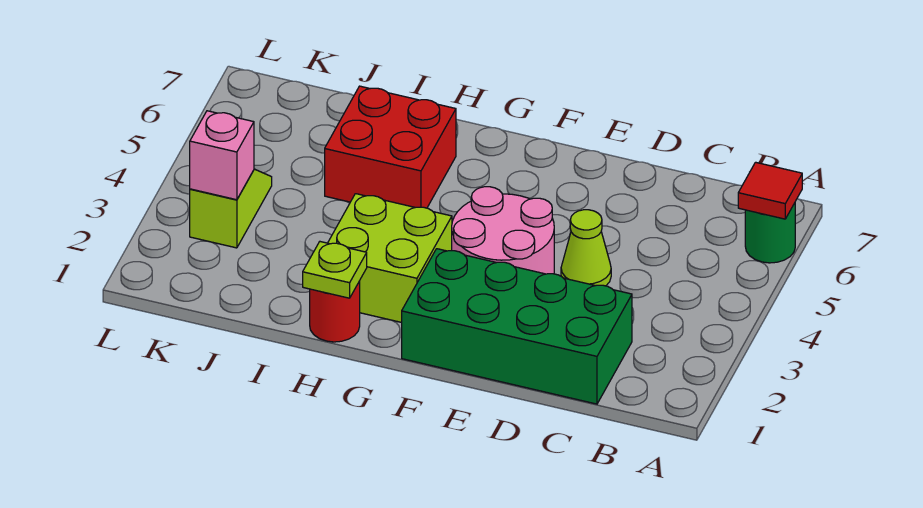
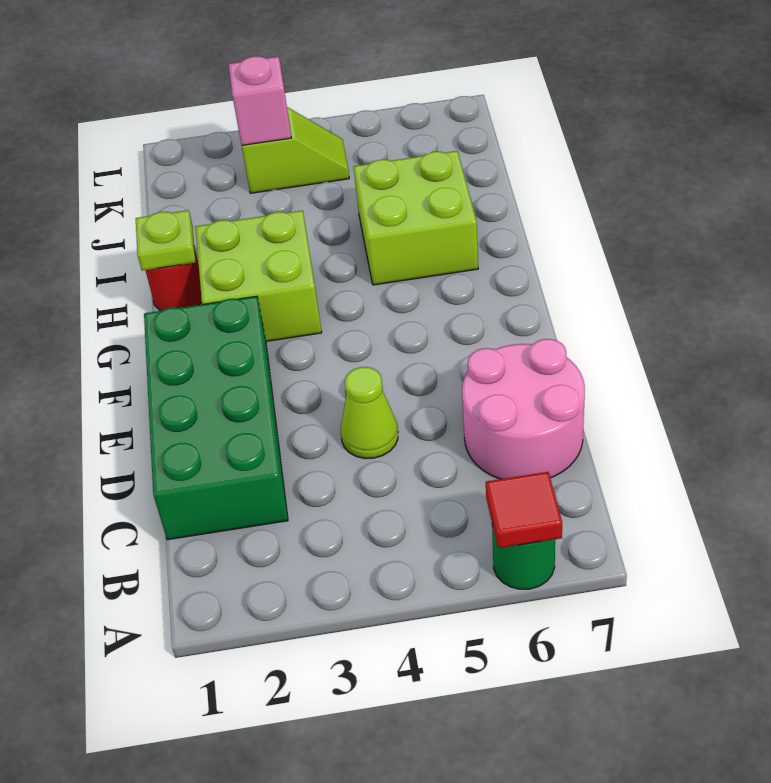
pink 2x2 round brick [452,187,554,274] -> pink 2x2 round brick moved to [462,339,585,479]
red 2x2 brick [325,86,456,208] -> lime 2x2 brick [354,151,478,285]

